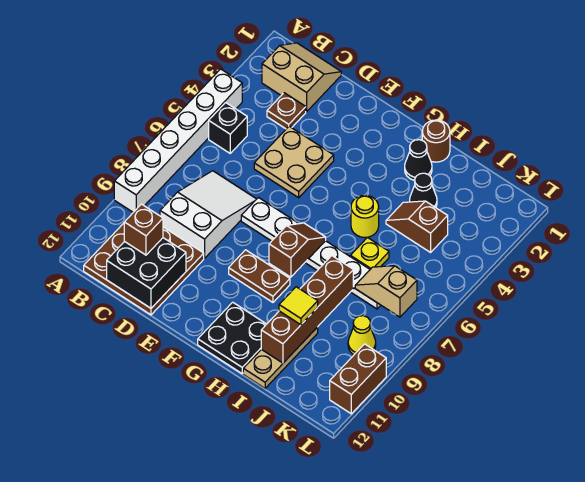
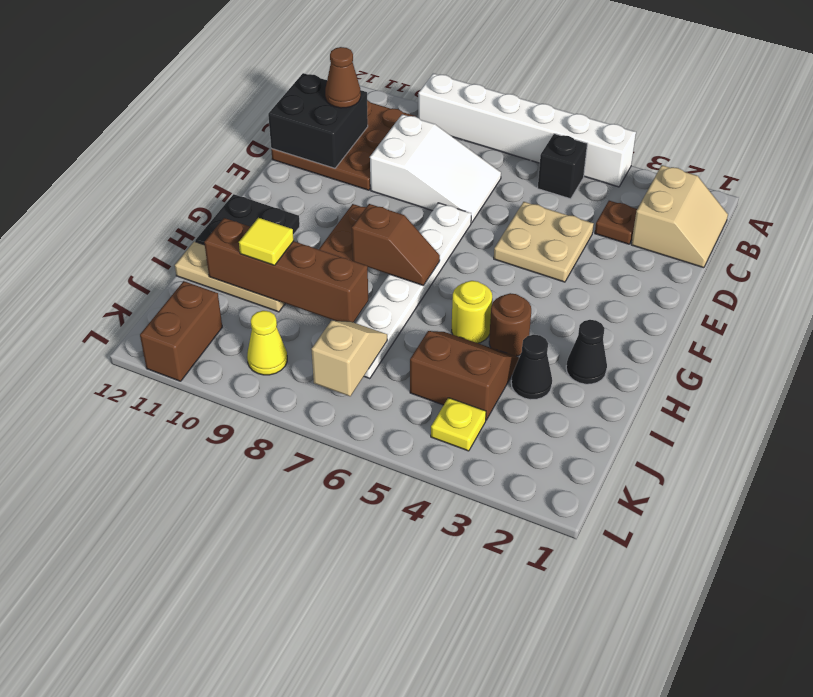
brown 1x1 brick [124,204,163,255] -> brown 1x1 cone [325,47,361,108]
brown 1x1 round brick [422,120,450,162] -> brown 1x1 round brick moved to [489,293,531,356]
brown 1x2 slope [386,201,448,252] -> brown 2x2 slope [410,331,519,420]
yellow 1x1 plate [350,237,389,269] -> yellow 1x1 plate moved to [431,398,486,451]
brown 1x2 brick [330,344,386,414] -> brown 1x2 brick turned to [140,281,222,381]

